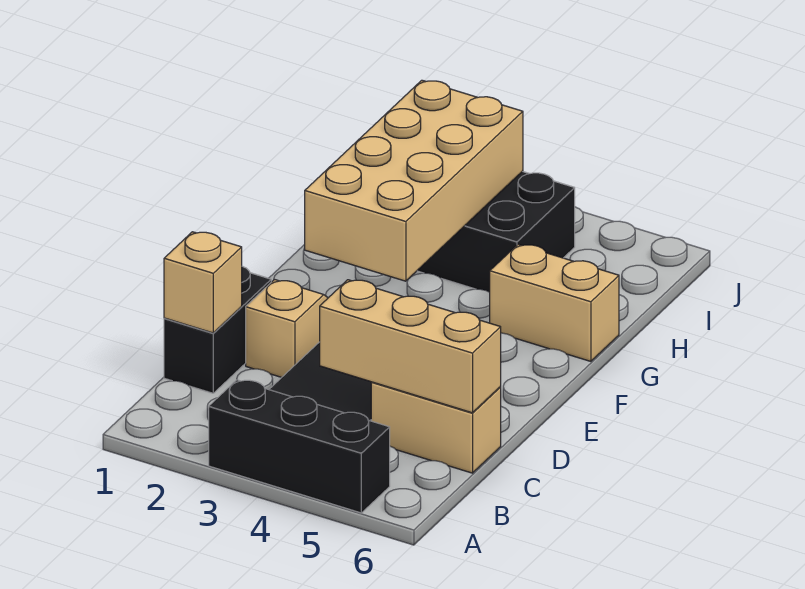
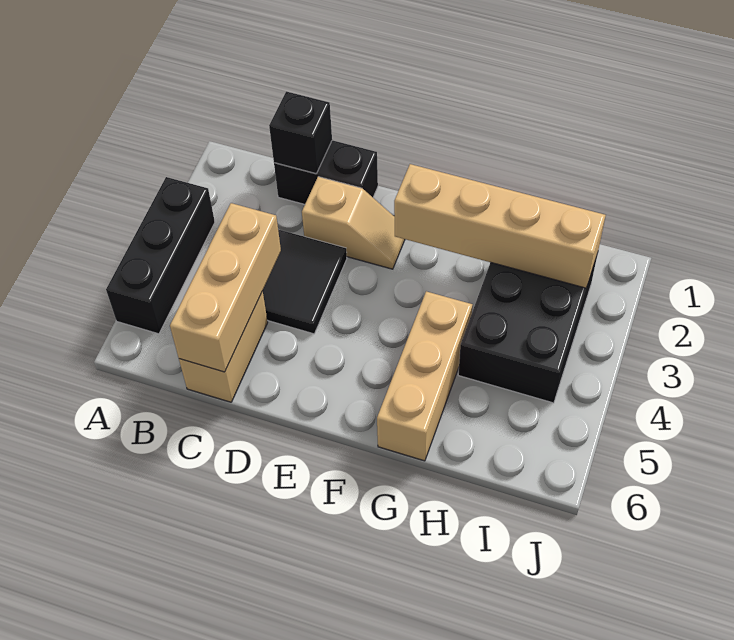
tan 1x1 brick [164,232,242,333] -> black 1x1 brick [269,92,332,174]
tan 2x4 brick [305,80,523,281] -> tan 1x4 brick [394,164,606,288]
tan 1x2 brick [490,244,619,361] -> tan 1x3 brick [377,291,472,461]

